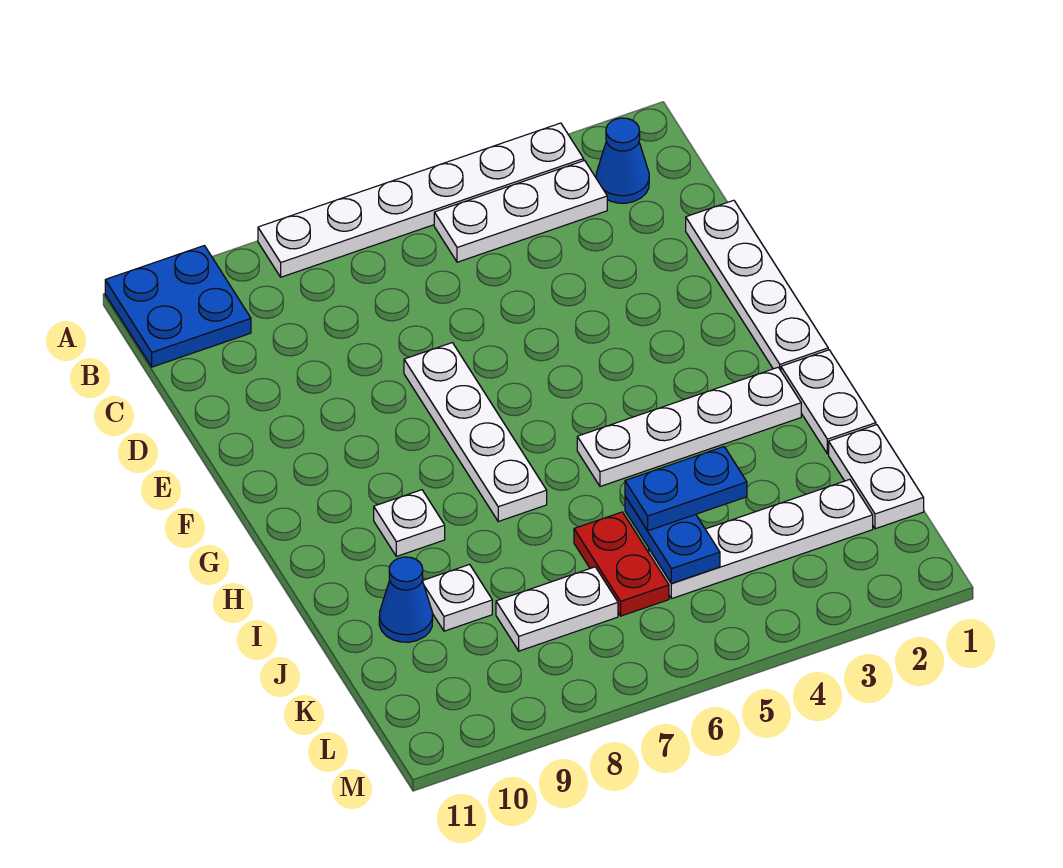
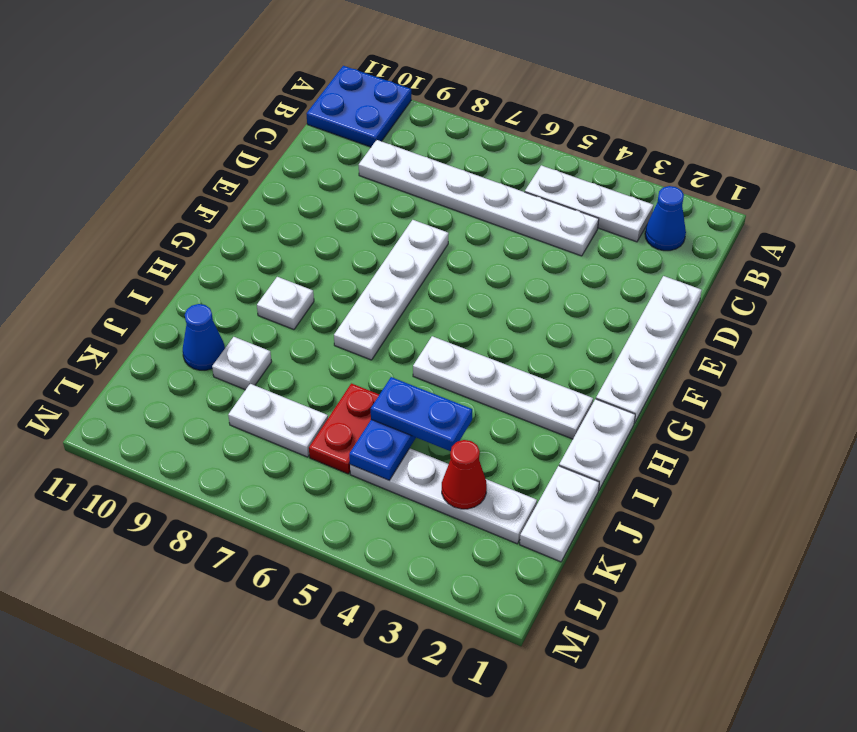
white 1x6 plate [258,123,584,277] -> white 1x6 plate moved to [359,140,599,256]
none -> red 1x1 cone [442,440,487,509]

